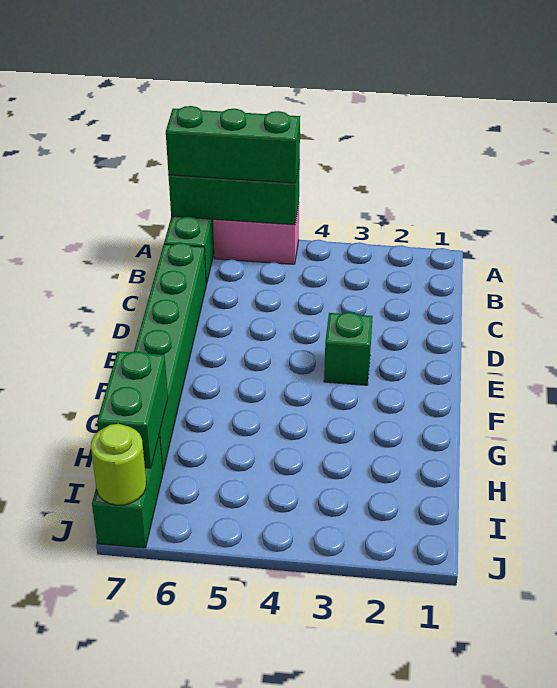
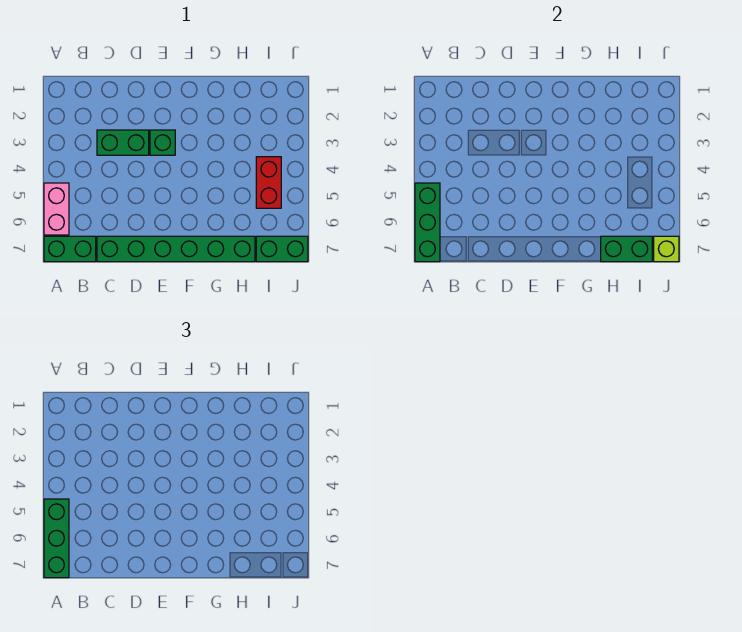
none -> green 1x2 brick [97,130,149,155]
none -> red 1x2 brick [256,157,281,208]
lime 1x1 round brick [91,424,146,505] -> lime 1x1 brick [654,236,679,262]

